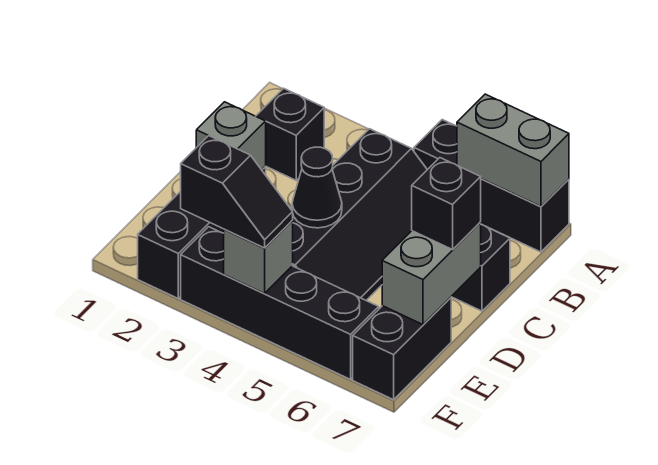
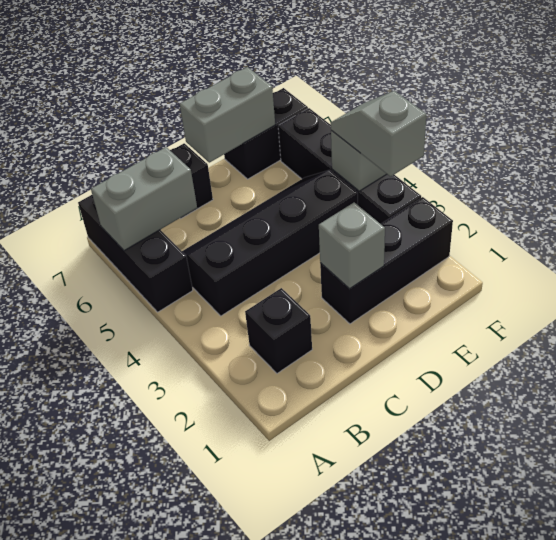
grey 1x2 brick [457,94,569,206] -> grey 1x2 brick turned to [91,147,197,251]
black 1x1 cone [292,147,342,228] -> none
black 1x1 brick [412,158,481,250] -> none
black 1x2 slope [181,136,293,248] -> grey 1x2 slope [331,91,426,177]

